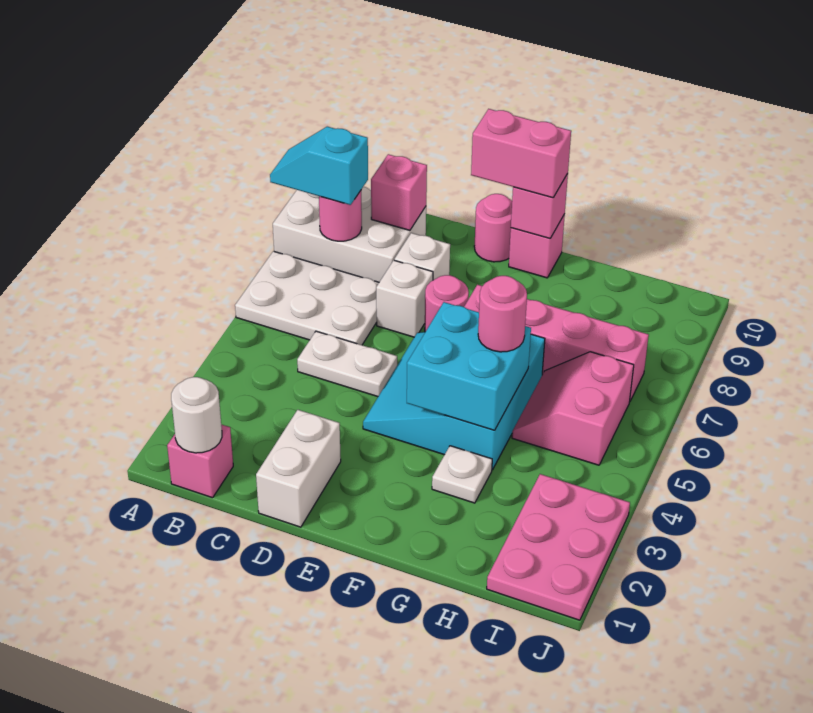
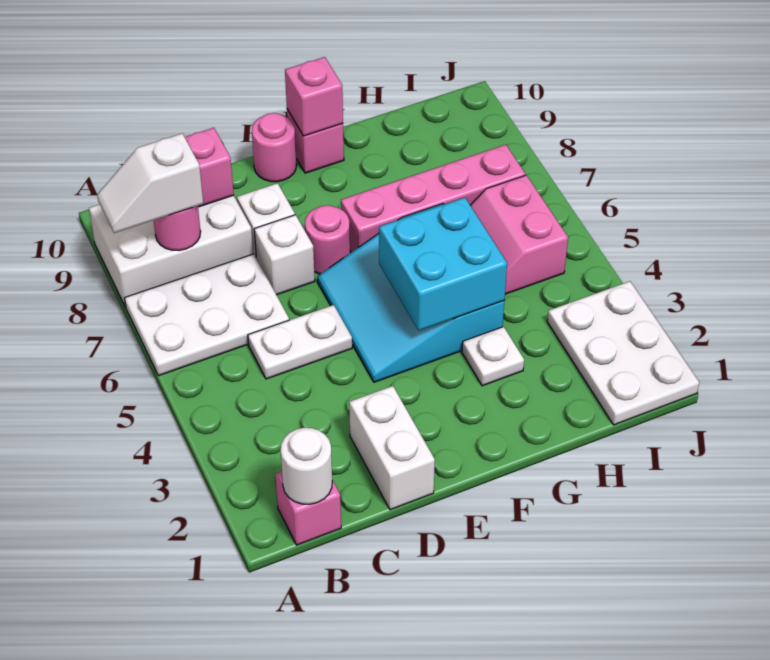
cyan 1x2 slope [270,127,368,205] -> white 1x2 slope [97,134,203,233]
pink 1x2 brick [471,109,571,198] -> none
pink 1x1 round brick [478,276,527,352] -> none
pink 2x3 plate [487,474,630,620] -> white 2x3 plate [547,281,699,425]

